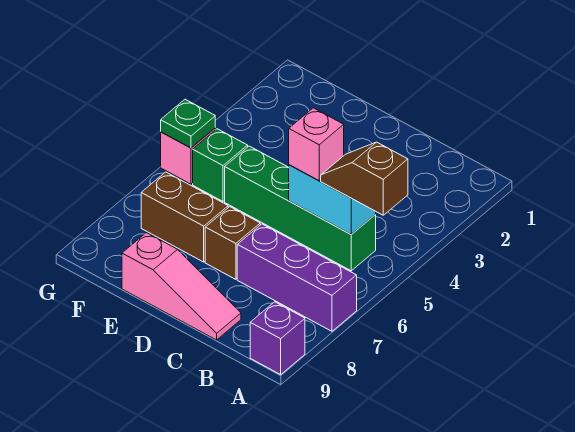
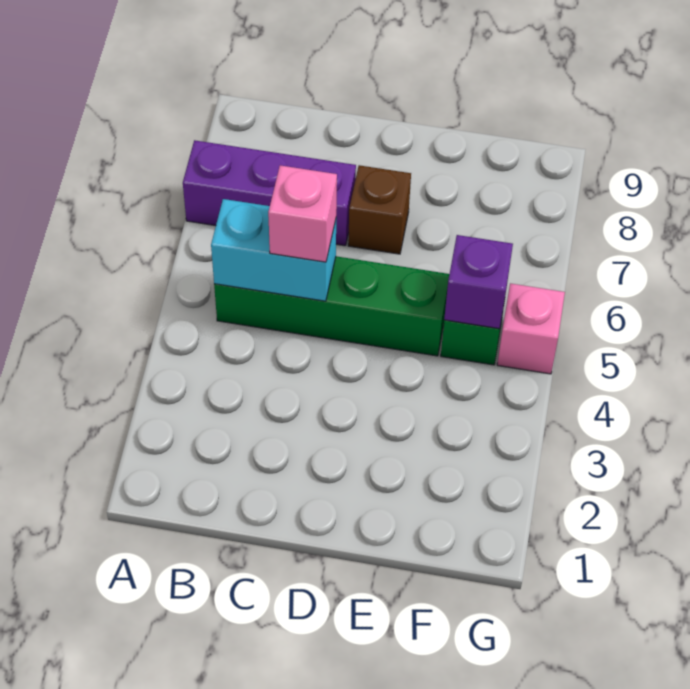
brown 1x2 slope [321,142,408,215] -> none
purple 1x1 brick [250,302,305,375] -> purple 1x1 brick moved to [444,235,513,329]
pink 1x3 slope [122,233,241,340] -> none
brown 1x2 brick [141,172,228,262] -> none
green 1x1 plate [161,99,215,148] -> none

